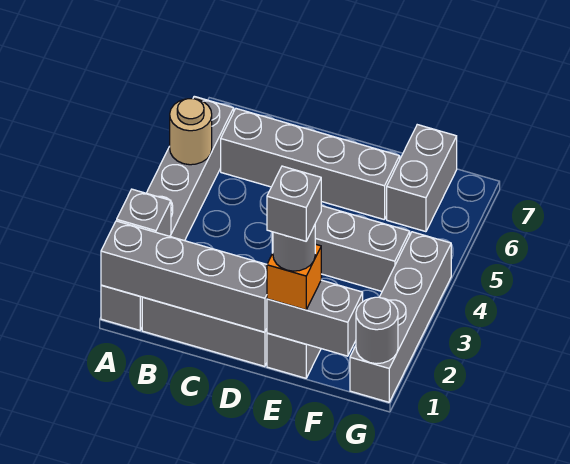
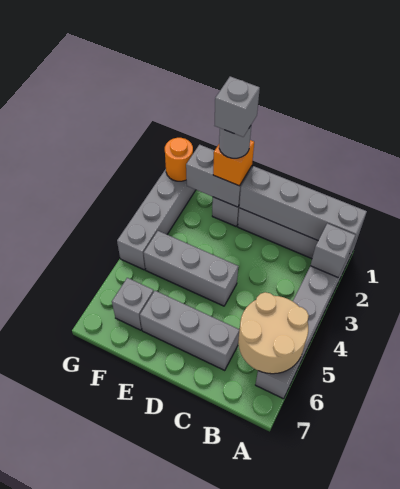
tan 1x1 round brick [170,99,212,165] -> tan 2x2 round brick [238,292,309,374]
grey 1x4 brick [221,109,400,220] -> grey 1x3 brick [140,291,240,370]
grey 1x2 brick [387,125,457,232] -> grey 1x1 brick [112,278,154,330]
grey 1x1 round brick [356,297,398,364] -> orange 1x1 round brick [165,138,193,181]

